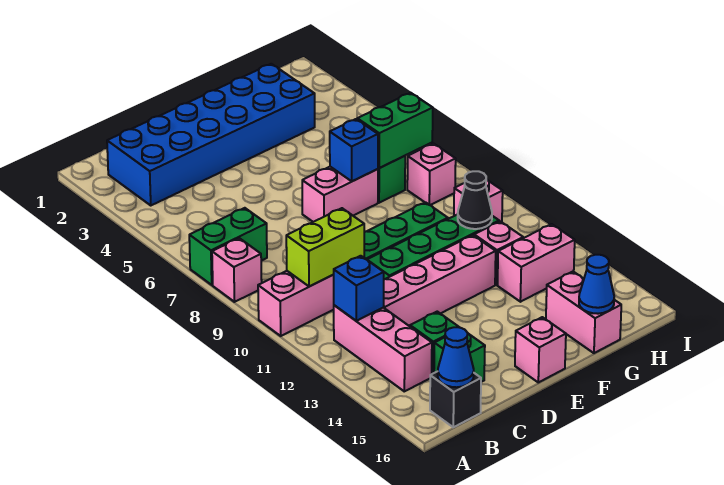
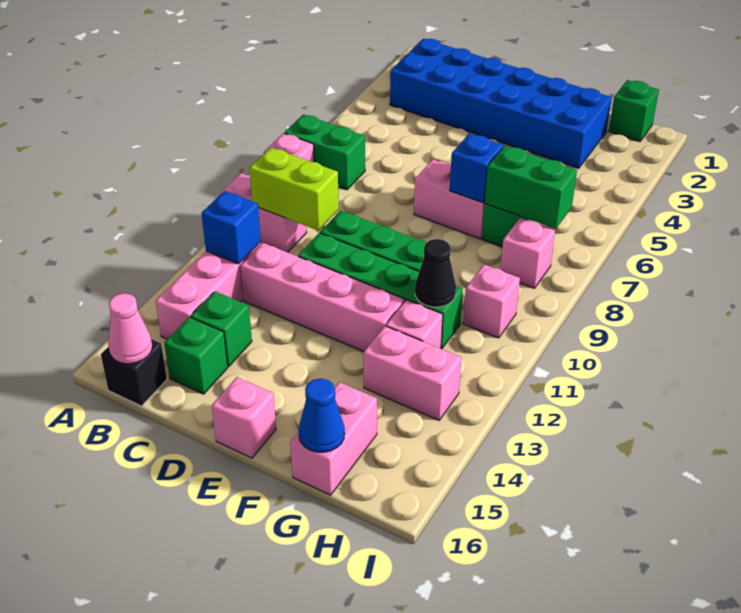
blue 1x1 cone [438,327,474,387] -> pink 1x1 cone [108,293,152,364]
none -> green 1x1 brick [609,80,659,142]

